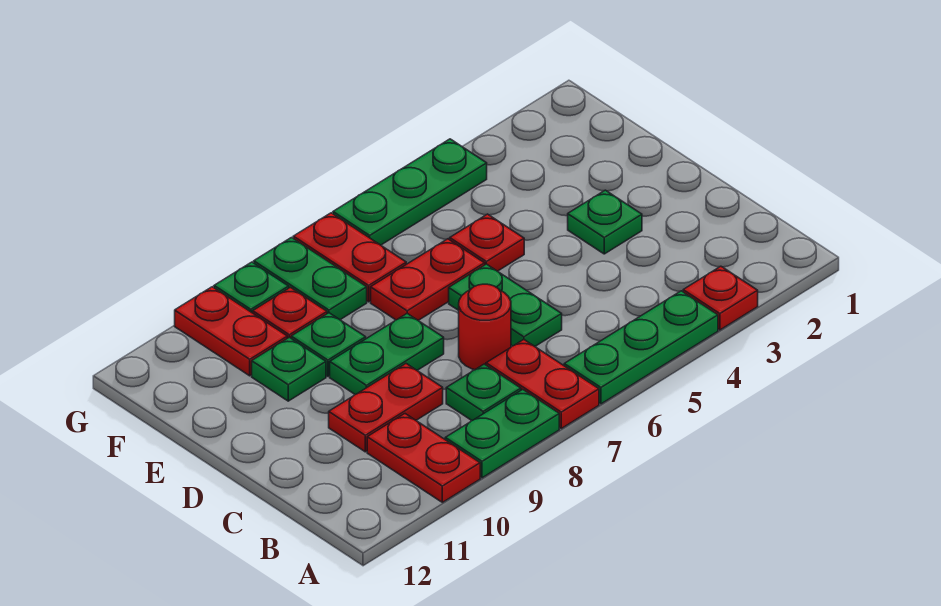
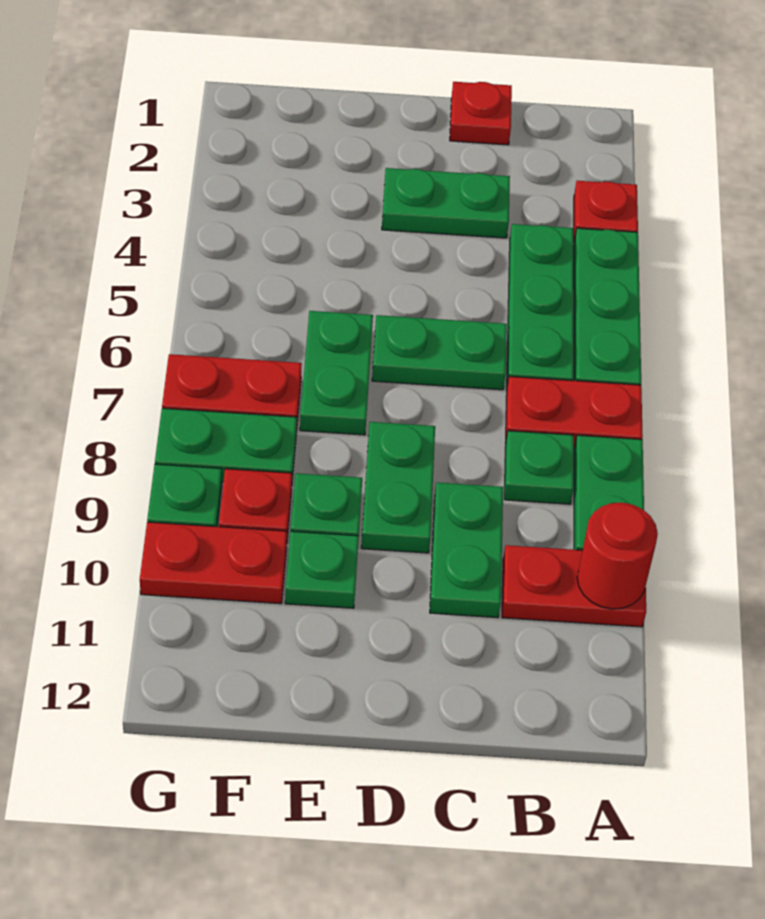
red 1x1 round brick [459,284,511,370] -> red 1x1 round brick moved to [577,502,658,609]
red 1x2 plate [329,364,443,452] -> green 1x2 plate [430,482,503,618]
green 1x1 plate [568,190,642,254] -> green 1x2 plate [382,168,510,238]
red 1x1 plate [450,214,524,271] -> red 1x1 plate moved to [450,82,512,145]
red 1x2 plate [371,239,485,321] -> green 1x2 plate [300,311,373,435]
green 1x3 plate [333,139,487,245] -> green 1x3 plate moved to [507,224,574,386]

